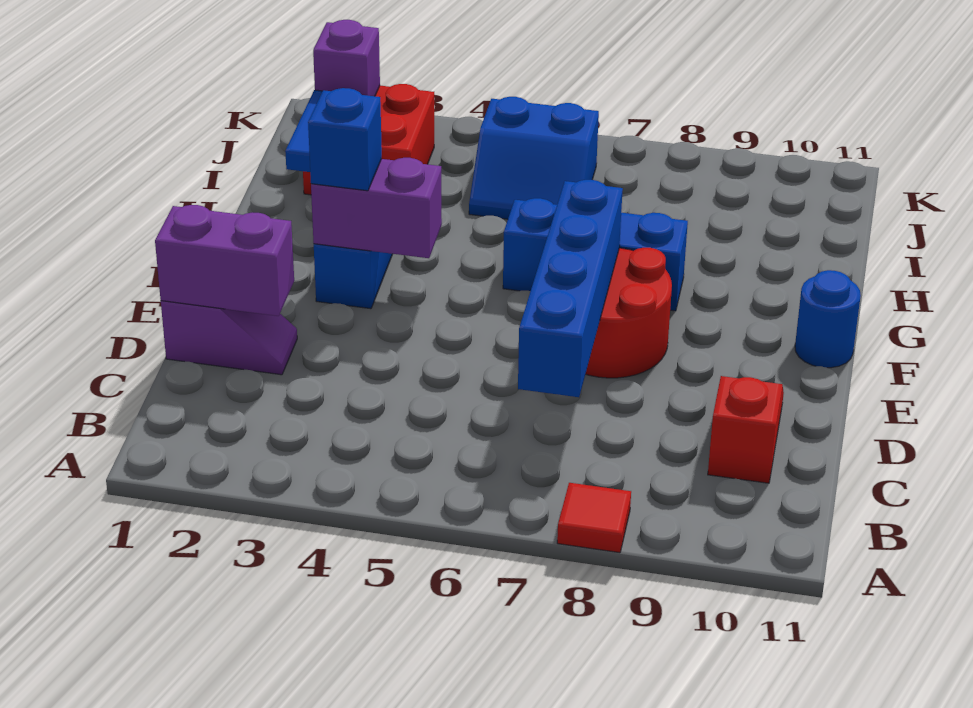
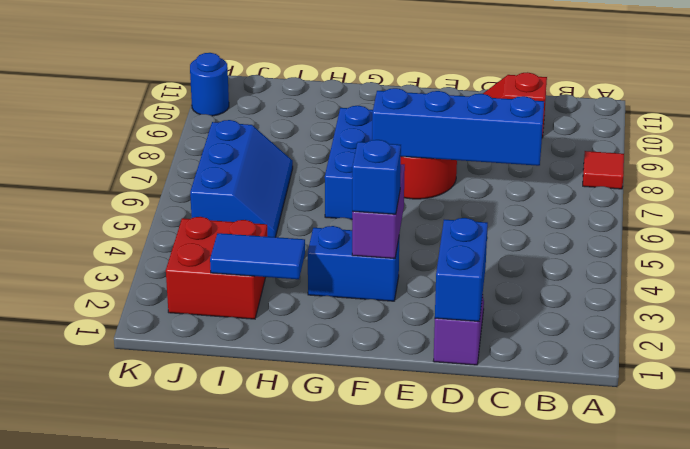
purple 1x2 brick [155,205,294,316] -> blue 1x2 brick [435,218,488,322]
blue 1x1 round brick [795,270,861,368] -> blue 1x1 round brick moved to [190,53,229,116]
blue 2x2 slope [469,97,599,219] -> blue 2x3 slope [190,120,293,237]
purple 1x1 brick [313,20,380,96] -> none

